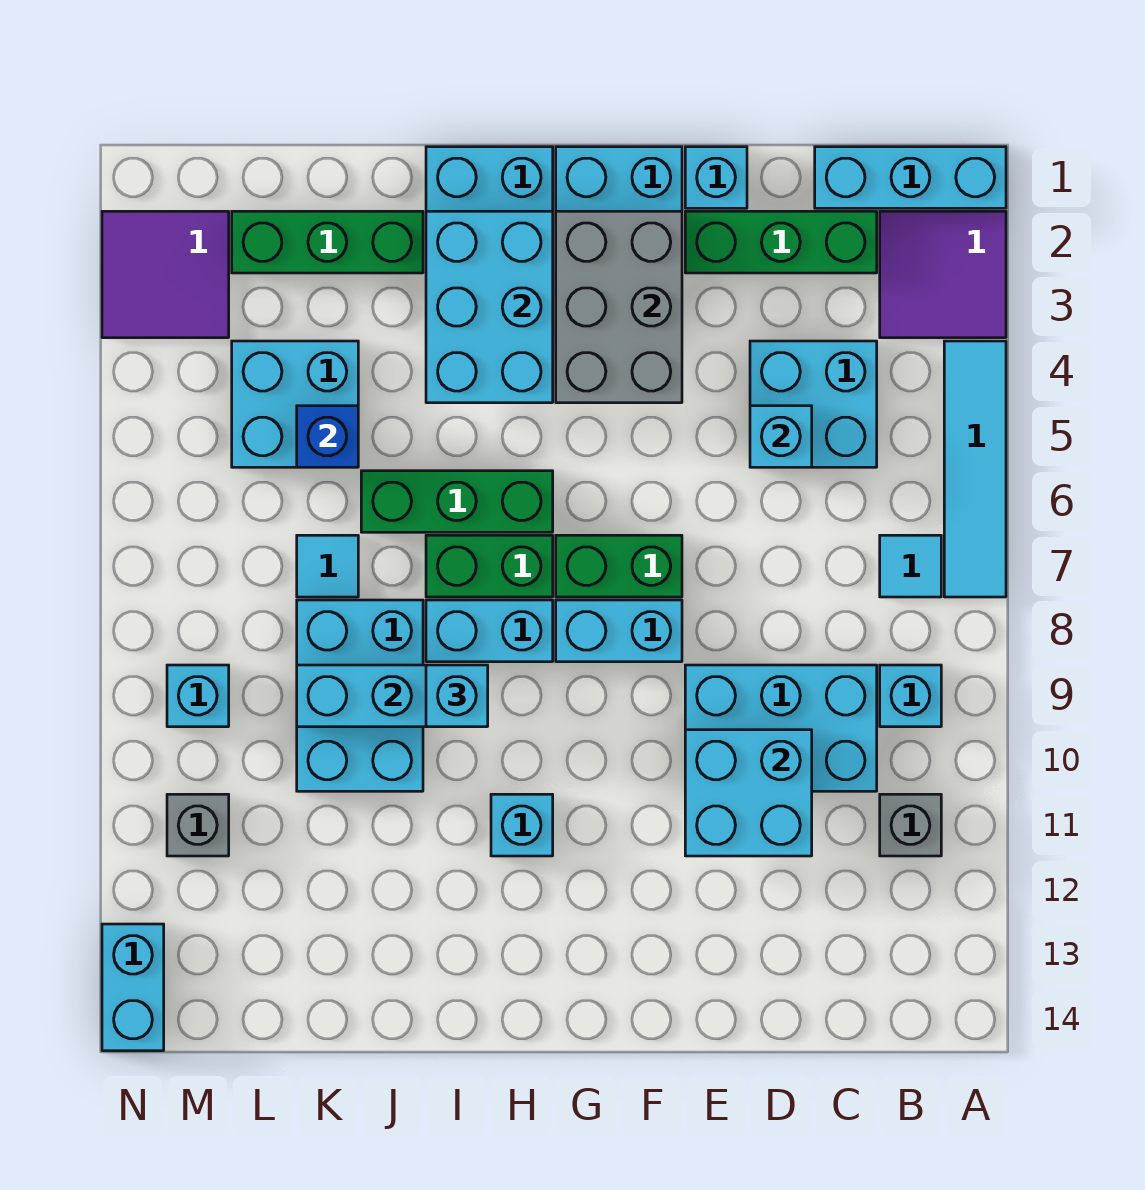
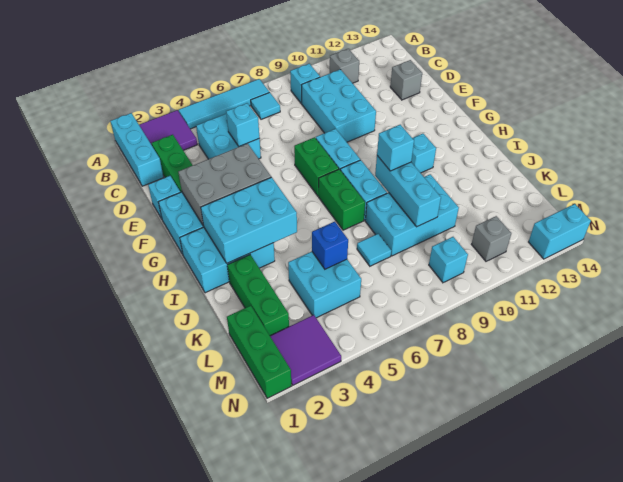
cyan 2x2 brick [685,730,812,856] -> none
none -> grey 1x1 brick [390,60,422,100]
green 1x3 brick [361,471,553,532] -> green 1x3 brick moved to [227,306,291,398]

